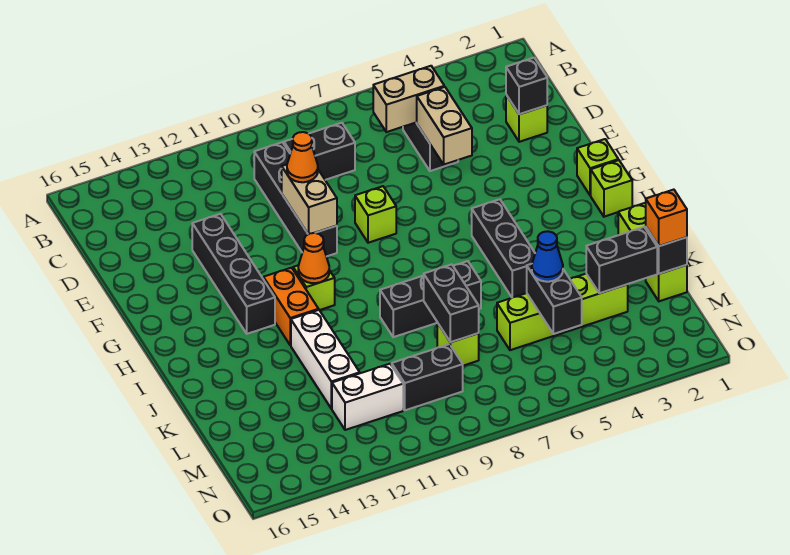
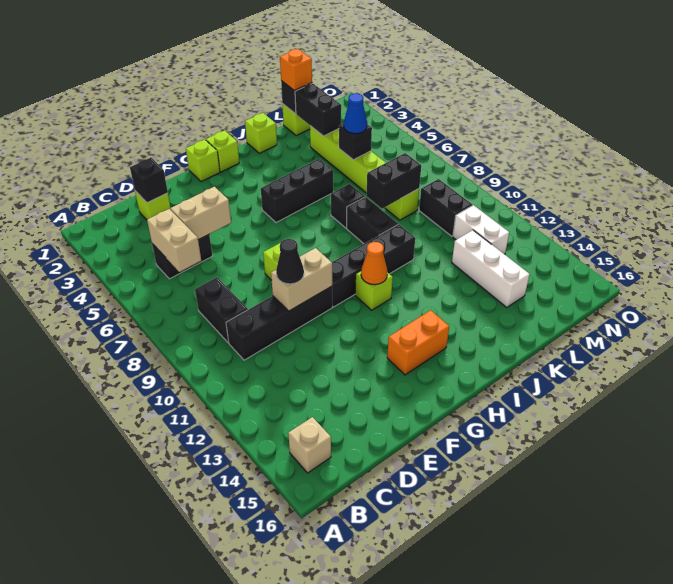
none -> tan 1x1 brick [288,417,331,473]
orange 1x1 cone [287,132,318,182] -> black 1x1 cone [276,239,304,284]
black 1x4 brick [192,214,275,334] -> black 1x4 brick moved to [332,224,415,307]
orange 1x2 brick [263,268,319,345] -> orange 1x2 brick moved to [387,310,449,375]
white 1x3 brick [291,310,360,409] -> white 1x3 brick turned to [452,230,530,307]
black 1x2 brick [527,264,582,334] -> black 1x1 brick [339,123,372,160]

